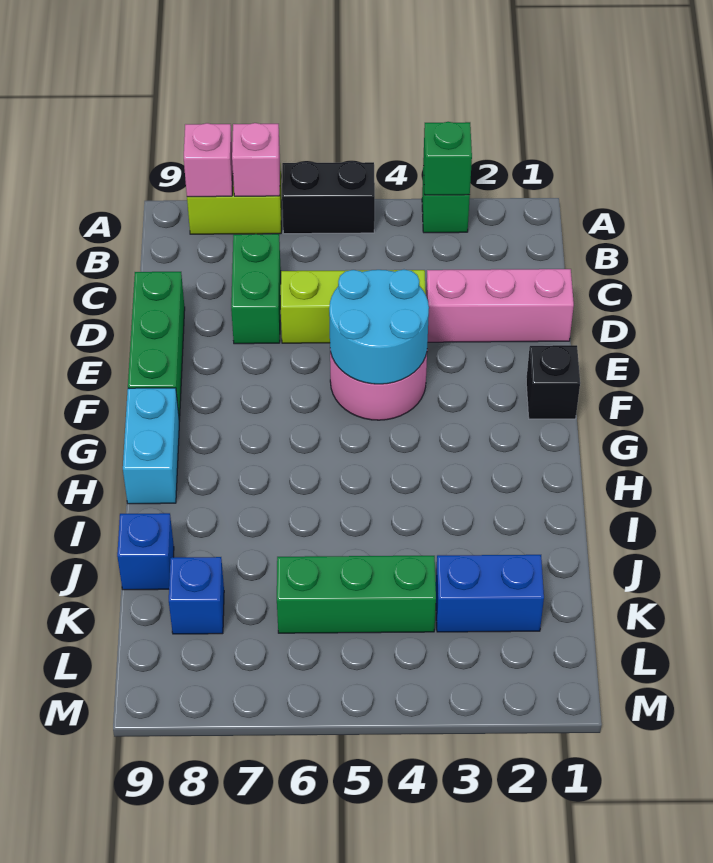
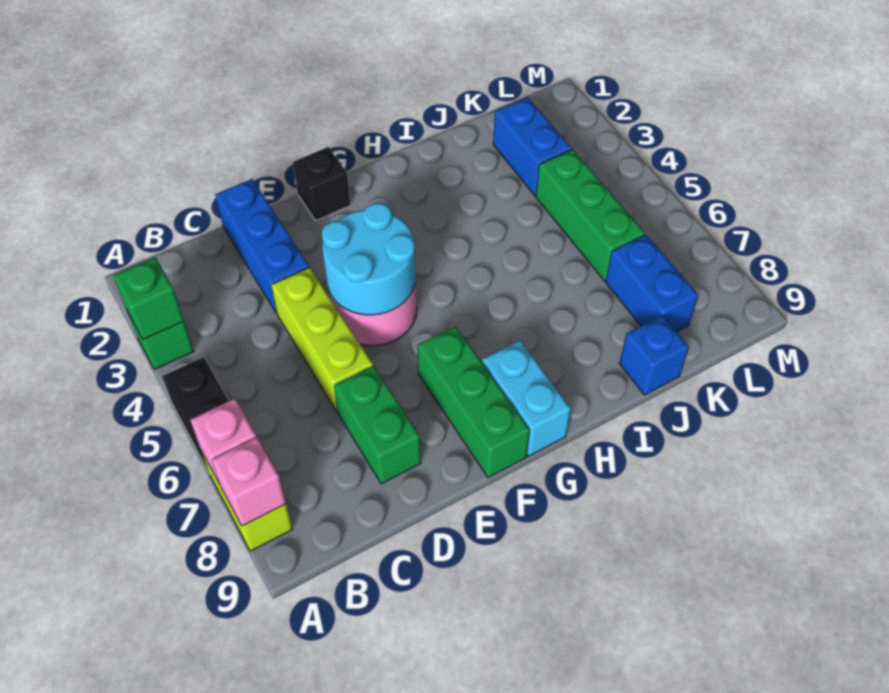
green 1x2 brick [231,234,281,344] -> green 1x2 brick turned to [334,366,421,484]
pink 1x3 brick [426,269,574,342] -> blue 1x3 brick [215,179,309,313]
green 1x3 brick [128,272,185,421] -> green 1x3 brick turned to [417,326,530,478]
cyan 1x2 brick [123,388,179,504] -> cyan 1x2 brick turned to [482,341,571,456]
blue 1x1 brick [169,557,224,634] -> blue 1x2 brick [606,235,698,332]

